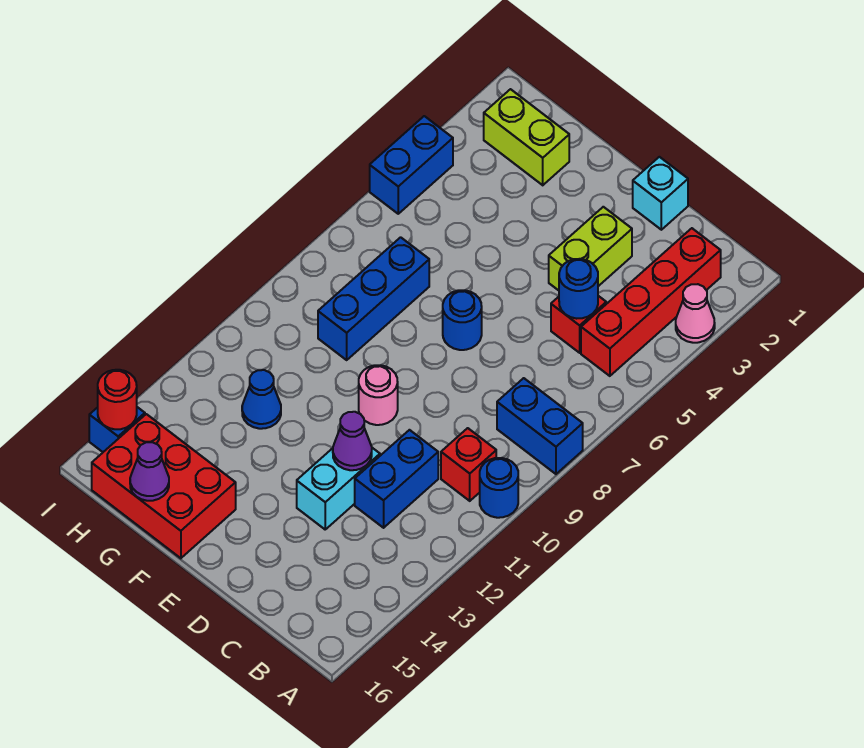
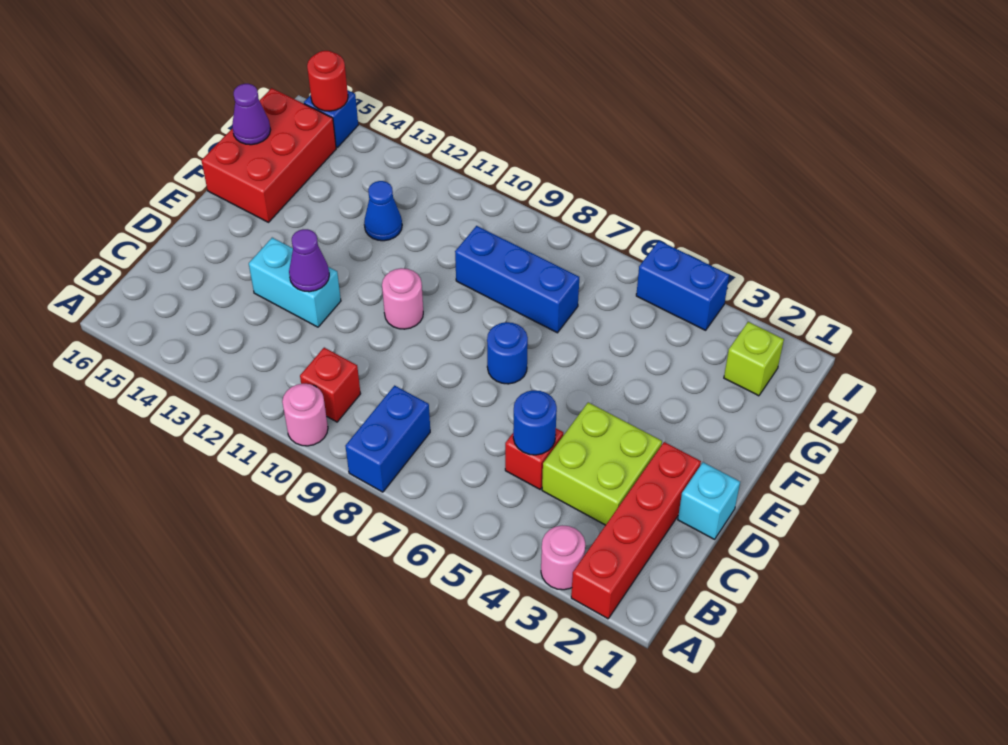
pink 1x1 cone [676,284,715,343] -> pink 1x1 round brick [541,525,585,590]
blue 1x1 round brick [480,458,518,518] -> pink 1x1 round brick [282,384,328,446]
red 1x4 brick [581,228,721,376] -> red 1x4 brick turned to [571,442,701,619]
blue 1x2 brick [355,430,438,528] -> none
lime 1x2 brick [549,207,632,290] -> lime 2x2 brick [542,402,662,525]
lime 1x2 brick [484,89,569,185] -> lime 1x1 brick [724,322,784,396]

